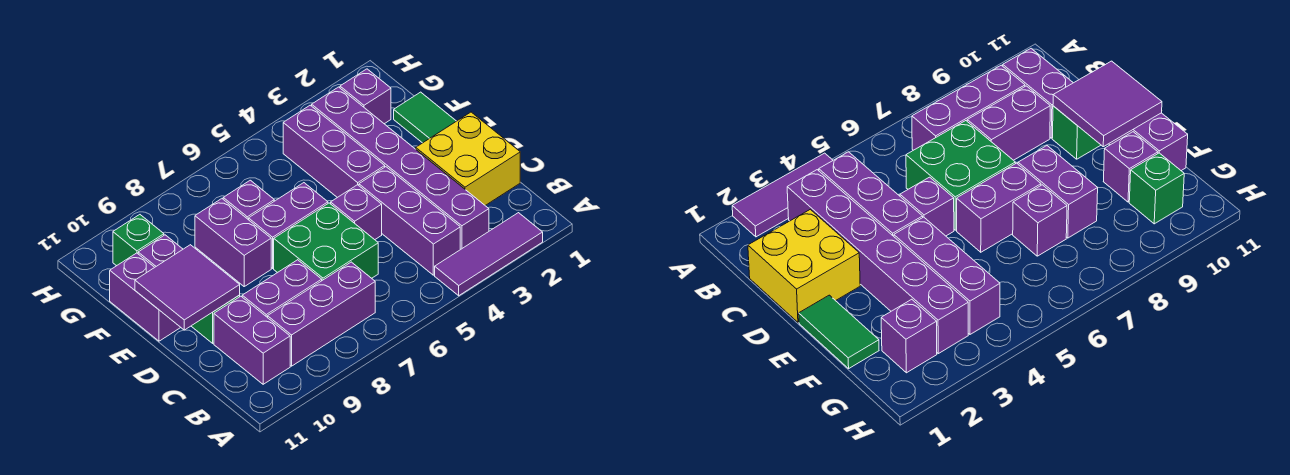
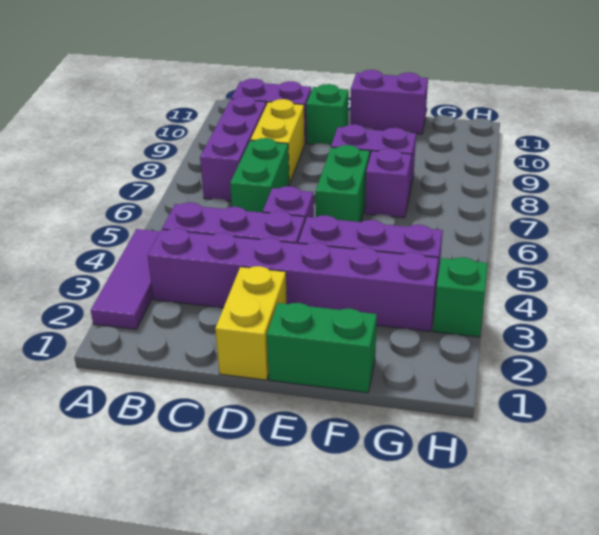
yellow 2x2 brick [416,112,520,205] -> yellow 1x2 brick [215,266,287,380]
green 2x2 brick [274,203,378,280] -> green 1x2 brick [230,138,289,213]
purple 1x2 brick [242,260,322,318] -> yellow 1x2 brick [251,99,305,184]
purple 2x2 tile [135,245,240,330] -> none
green 1x2 tile [394,92,456,143] -> green 1x2 brick [267,303,377,393]
purple 1x2 brick [249,183,328,268] -> green 1x2 brick [316,145,370,222]
purple 1x1 brick [138,235,183,267] -> none
purple 1x1 brick [340,69,391,124] -> none
green 1x1 brick [113,215,164,266] -> green 1x1 brick moved to [433,257,488,337]

